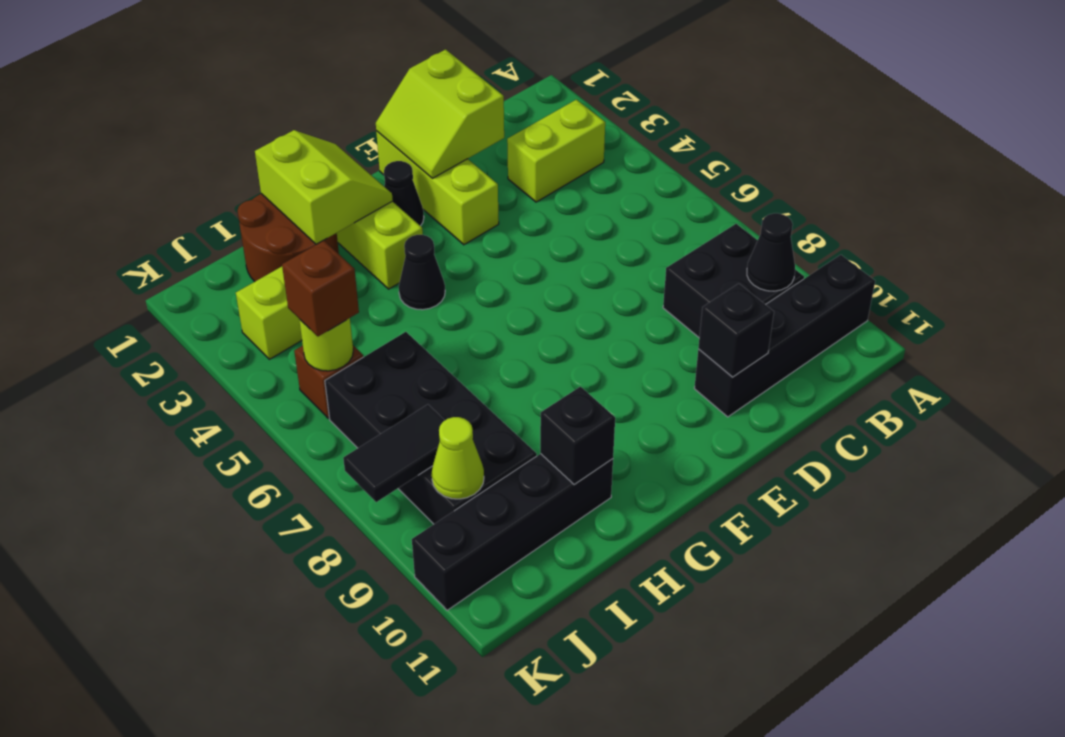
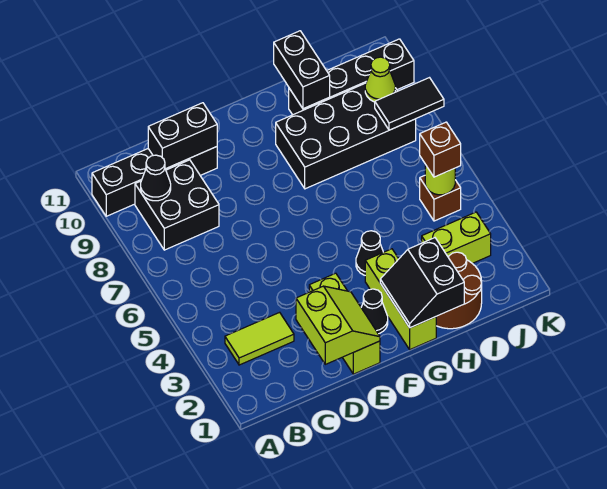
lime 1x2 brick [507,100,605,202] -> lime 1x2 tile [225,312,294,365]
black 1x1 brick [698,284,774,377] -> black 1x2 brick [148,103,217,169]
lime 2x2 slope [255,130,393,244] -> black 2x2 slope [380,238,464,328]
black 1x1 brick [540,387,615,485] -> black 1x2 brick [274,31,330,109]
black 2x4 brick [325,332,537,524] -> black 2x4 brick turned to [276,83,416,189]

